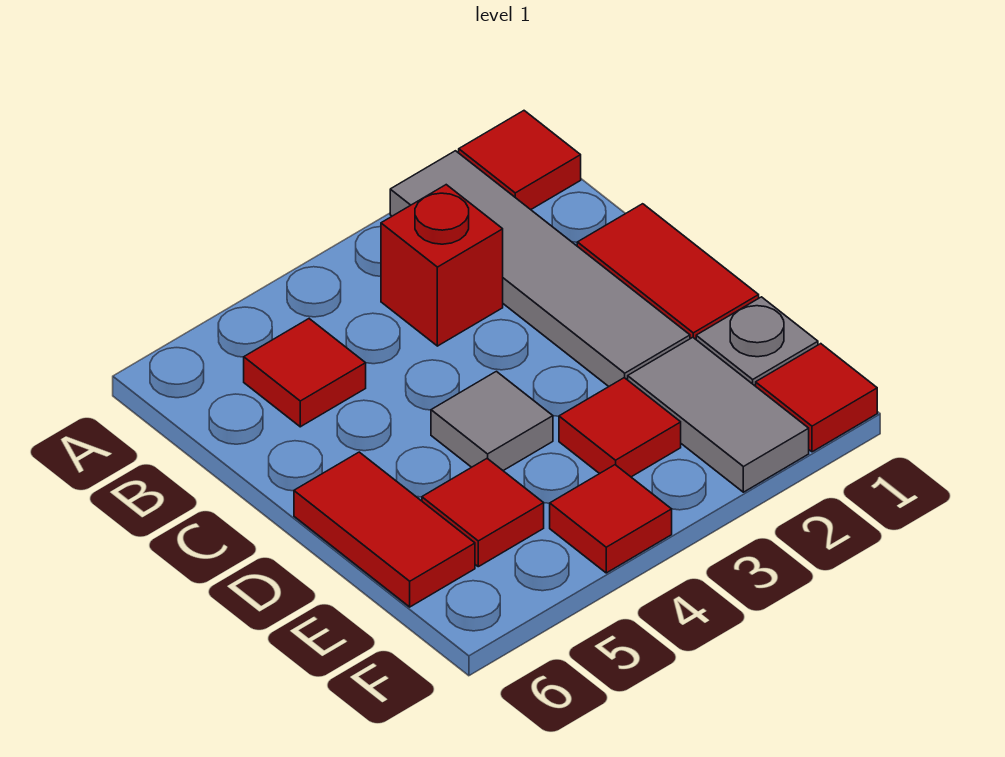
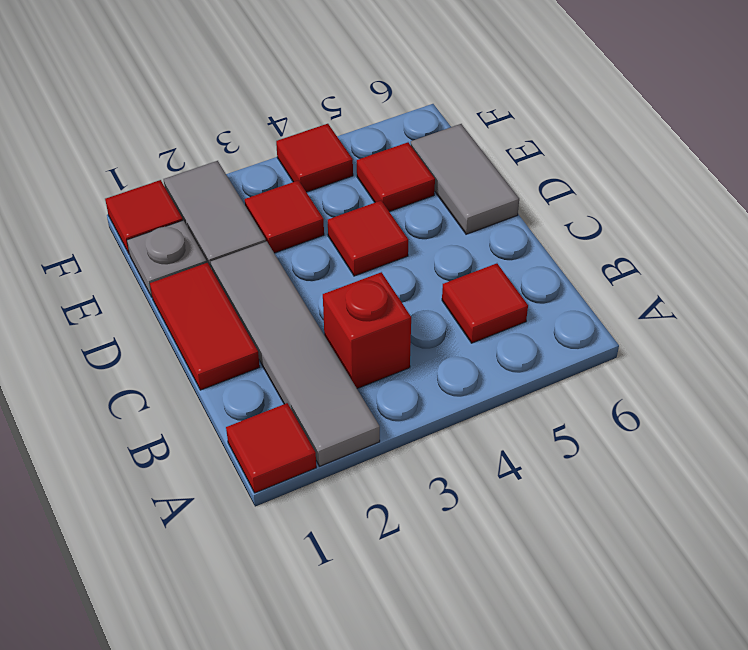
grey 1x1 tile [431,371,553,471] -> red 1x1 tile [328,201,408,276]
red 1x2 tile [294,452,475,607] -> grey 1x2 tile [411,124,519,234]

